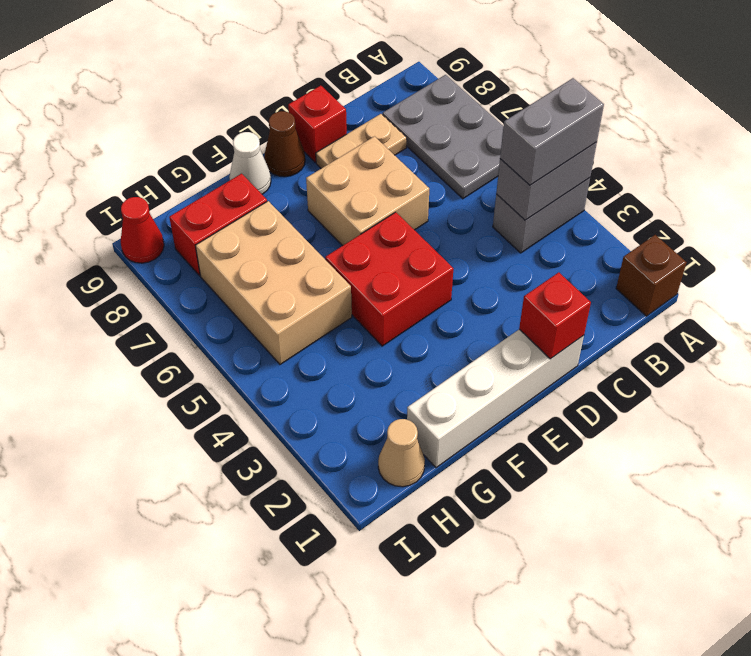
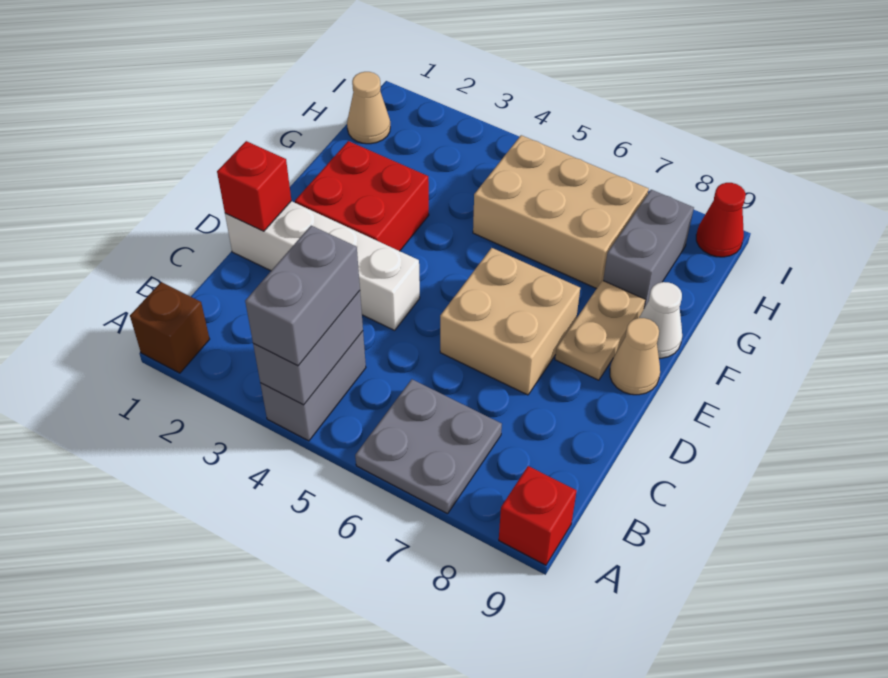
grey 2x3 plate [383,75,503,199] -> grey 2x2 plate [355,379,502,514]
tan 1x2 plate [316,114,407,168] -> tan 1x2 plate moved to [555,280,645,380]
white 1x4 brick [407,329,584,468] -> white 1x4 brick turned to [225,201,420,330]
red 1x1 brick [288,86,347,162] -> red 1x1 brick moved to [499,466,577,565]
red 2x2 brick [325,212,453,346] -> red 2x2 brick moved to [295,141,429,251]
brown 1x1 cone [264,111,305,177] -> tan 1x1 cone [610,318,660,395]
red 1x2 brick [169,174,267,276] -> grey 1x2 brick [603,190,694,308]

